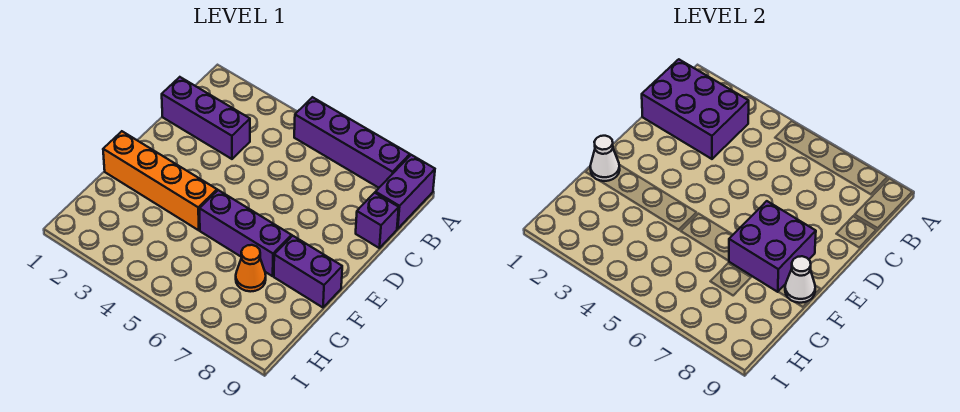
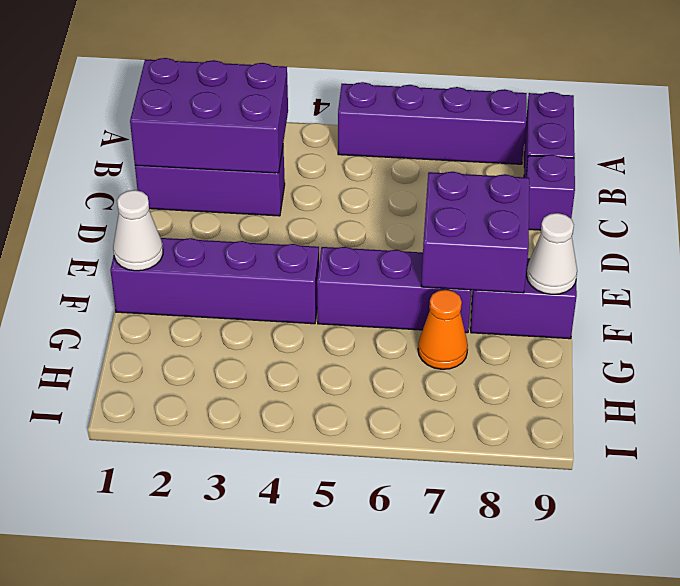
orange 1x4 brick [103,131,217,230] -> purple 1x4 brick [110,238,319,324]

